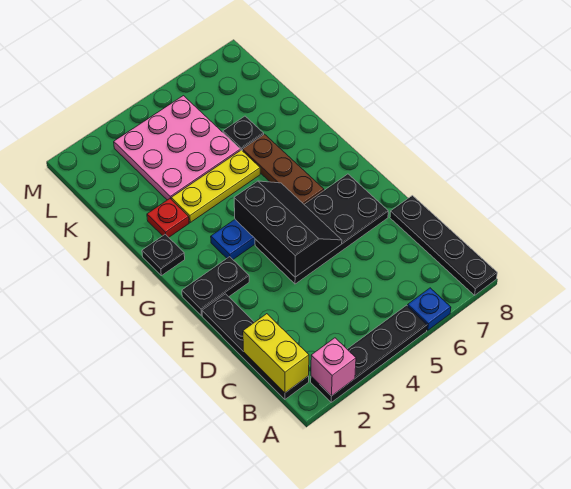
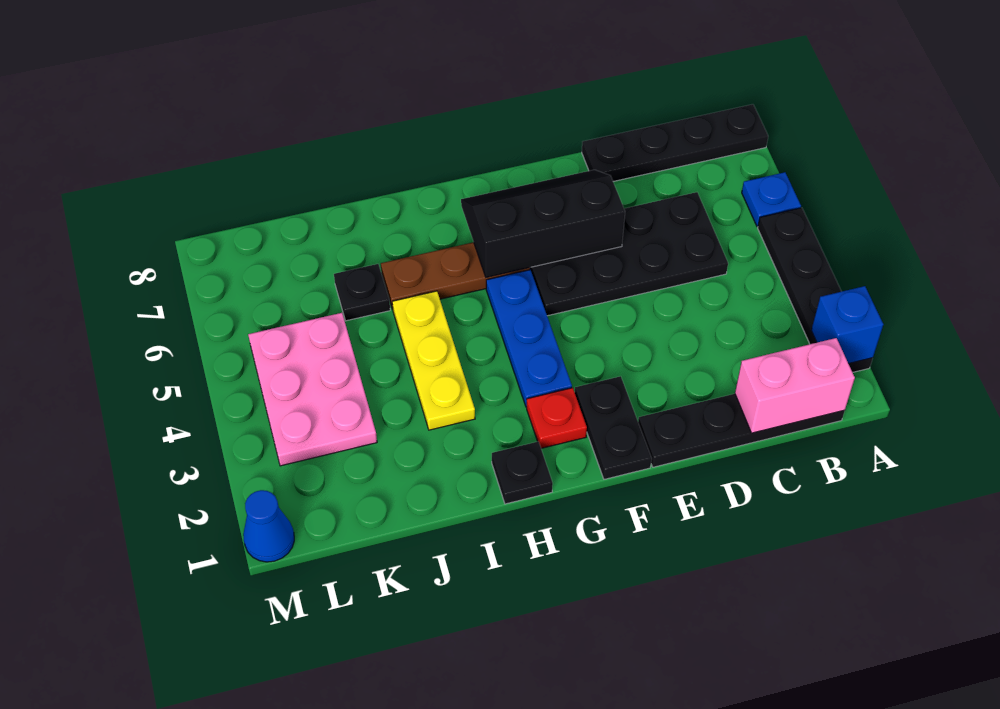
pink 1x1 brick [311,338,356,396] -> blue 1x1 brick [811,286,883,363]
yellow 1x2 brick [243,314,309,393] -> pink 1x2 brick [735,338,855,433]
black 2x4 plate [255,174,388,284] -> black 2x4 plate turned to [530,192,728,316]
black 2x3 slope [234,181,342,277] -> black 2x3 slope moved to [461,170,625,277]
red 1x1 plate [147,199,189,237] -> red 1x1 plate moved to [527,388,587,448]
pink 3x3 plate [114,96,240,200] -> pink 2x3 plate [248,313,377,466]
none -> blue 1x1 cone [243,490,294,562]

